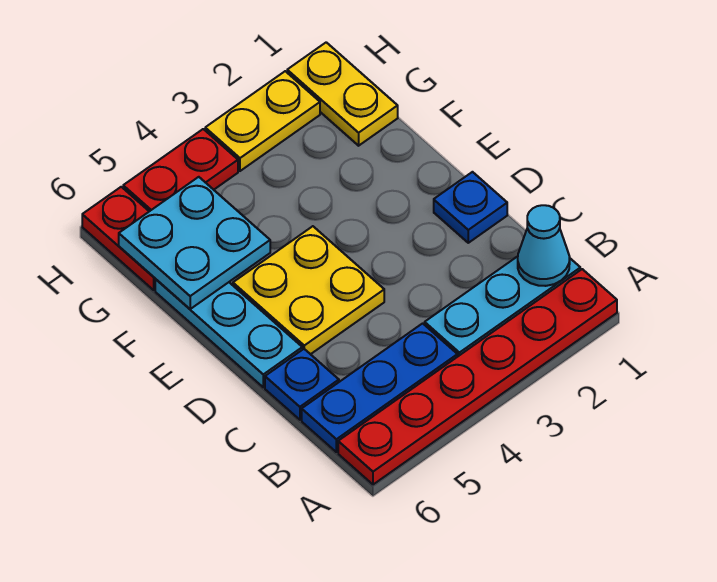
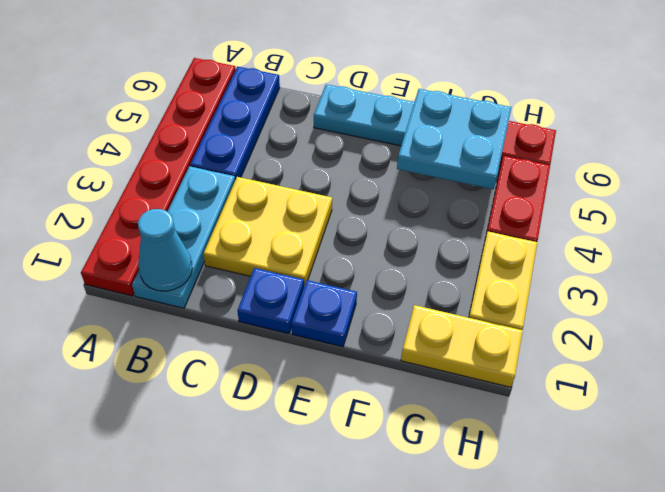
blue 1x1 plate [265,349,339,420] -> blue 1x1 plate moved to [292,280,357,347]
yellow 2x2 plate [233,226,384,354] -> yellow 2x2 plate moved to [203,177,332,286]

